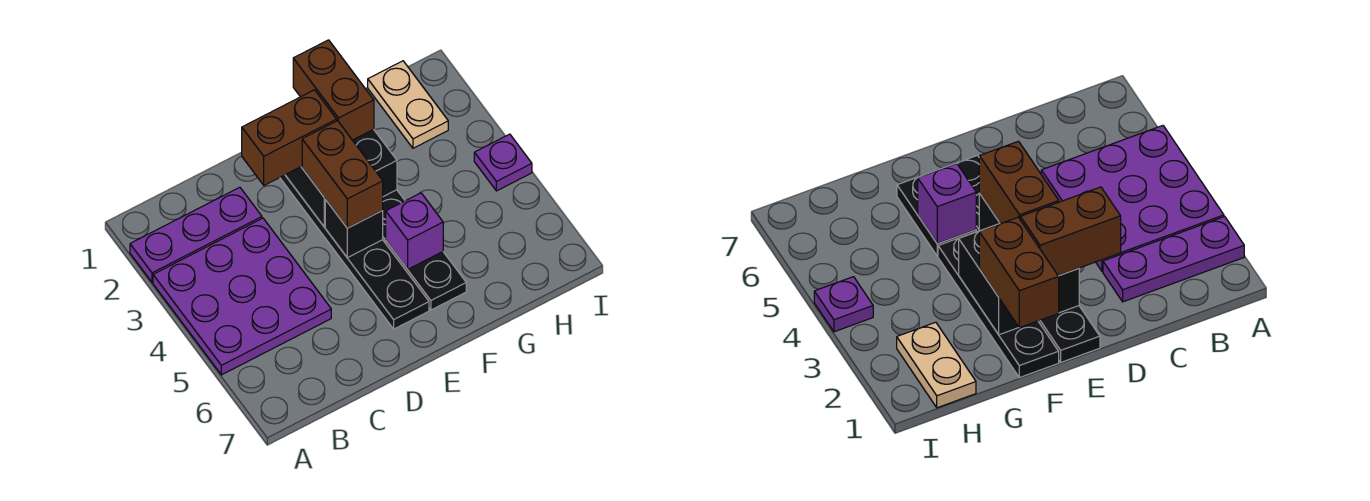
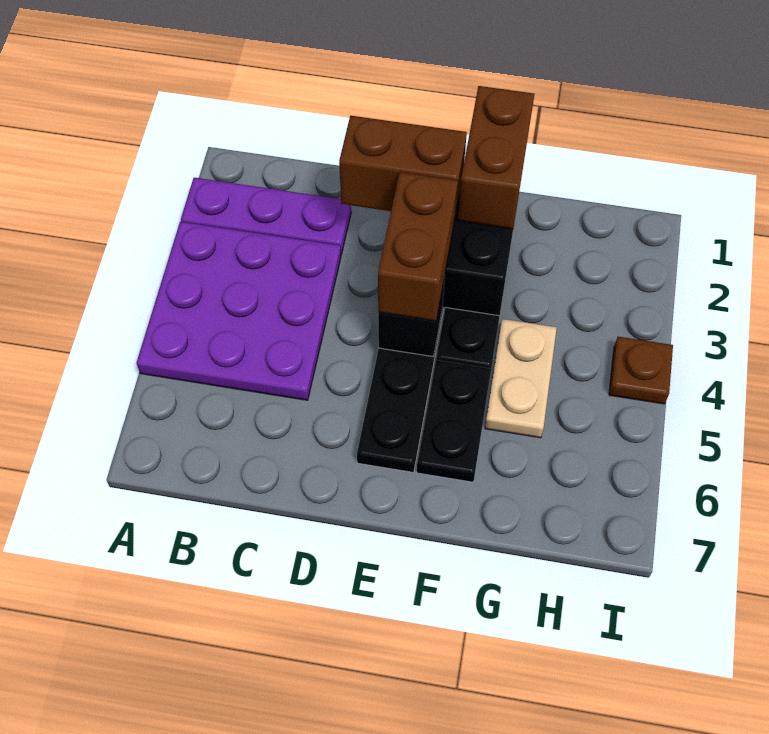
purple 1x1 brick [386,193,443,269] -> none
tan 1x2 plate [368,61,448,148] -> tan 1x2 plate moved to [485,319,557,438]
purple 1x1 plate [474,134,532,191] -> brown 1x1 plate [609,337,673,404]

